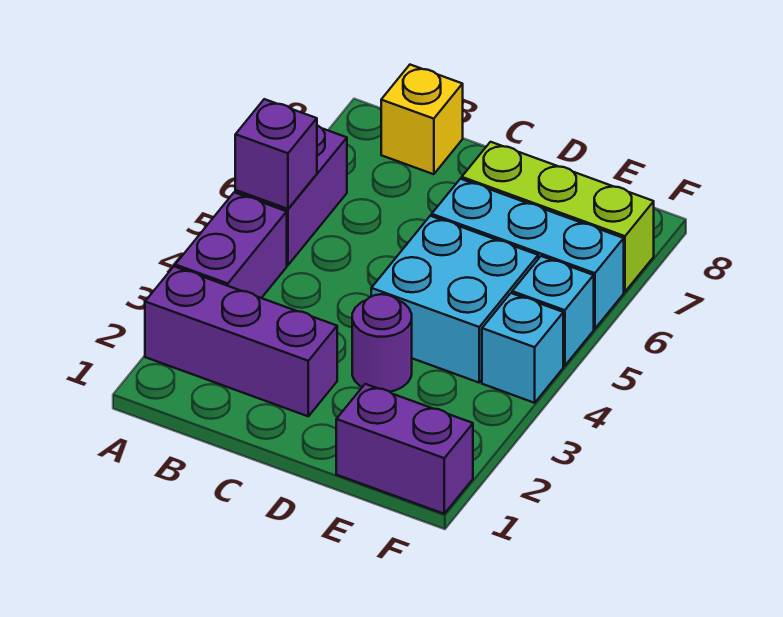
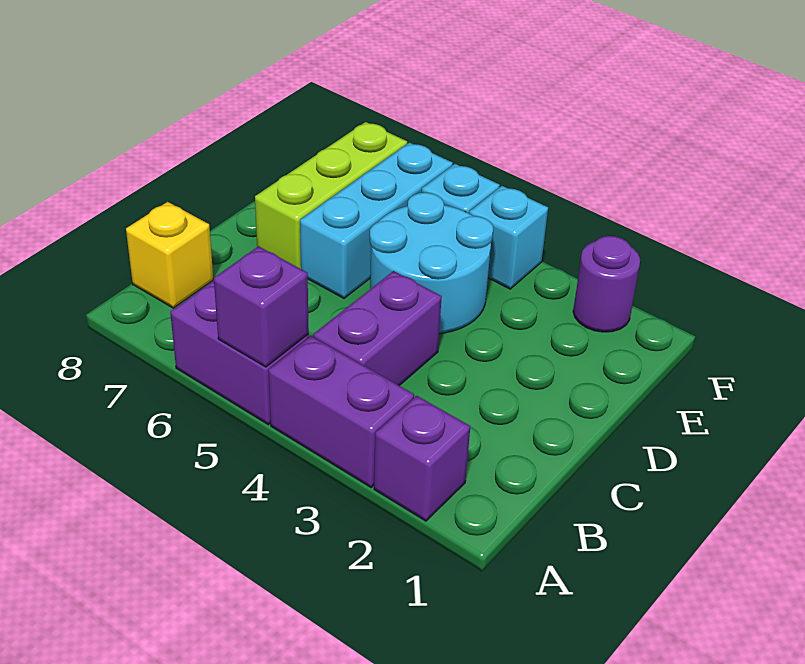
purple 1x3 brick [145,267,337,416] -> purple 1x1 brick [374,396,470,521]
purple 1x1 round brick [352,294,412,392] -> purple 1x1 round brick moved to [573,236,640,332]
cyan 2x2 brick [371,216,538,383] -> cyan 2x2 round brick [370,192,493,334]
purple 1x2 brick [336,384,473,514] -> purple 1x2 brick moved to [313,271,442,386]

